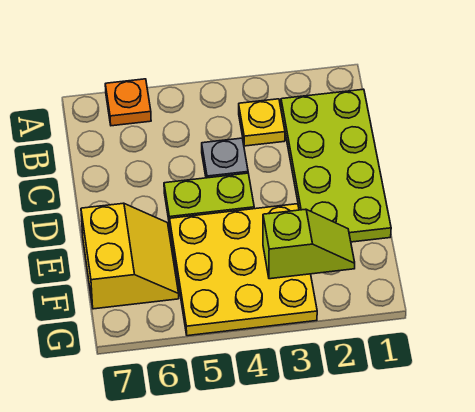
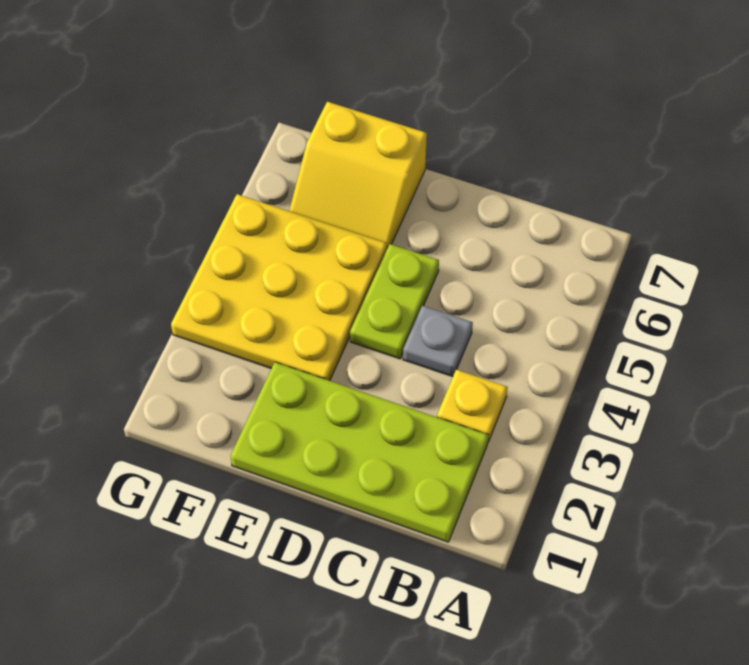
orange 1x1 plate [105,79,151,126] -> none
lime 1x2 slope [263,209,355,279] -> none

